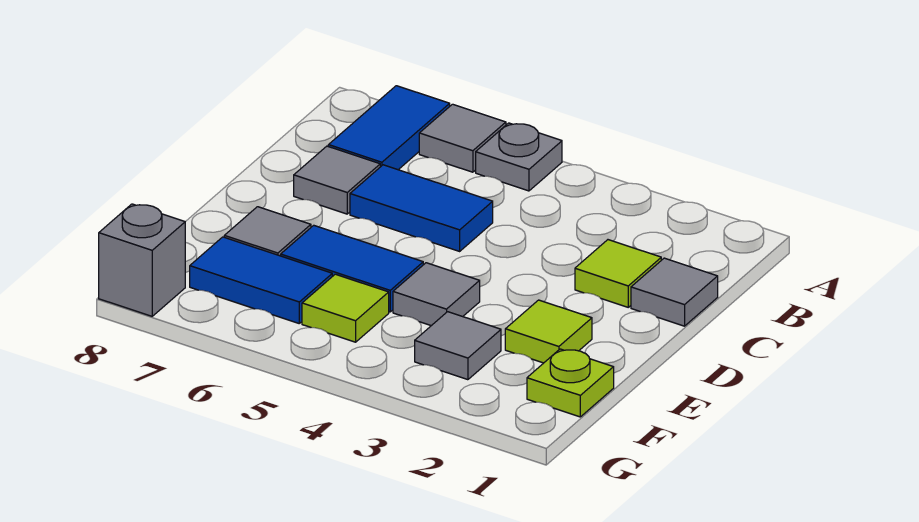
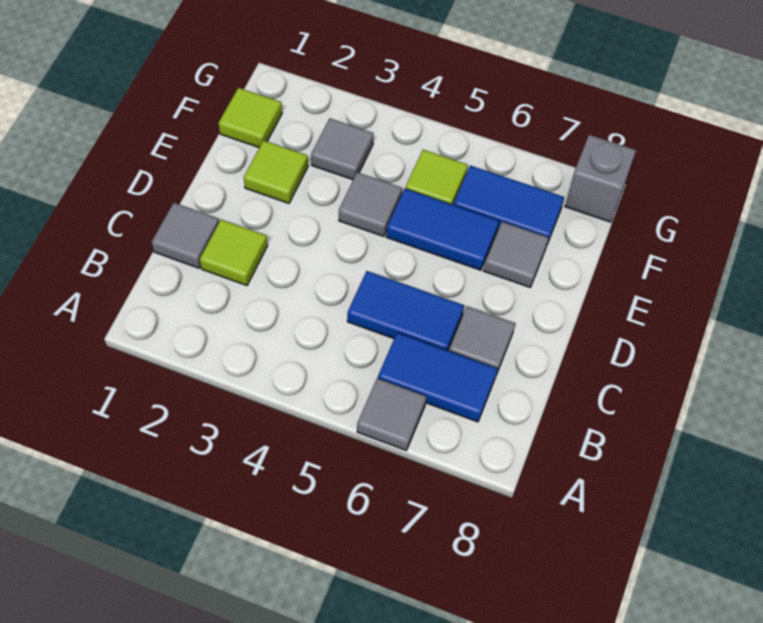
grey 1x1 plate [476,123,562,191] -> none
blue 1x2 tile [328,86,450,170] -> blue 1x2 tile turned to [378,333,497,422]
lime 1x1 plate [527,349,614,417] -> lime 1x1 tile [219,88,282,148]

